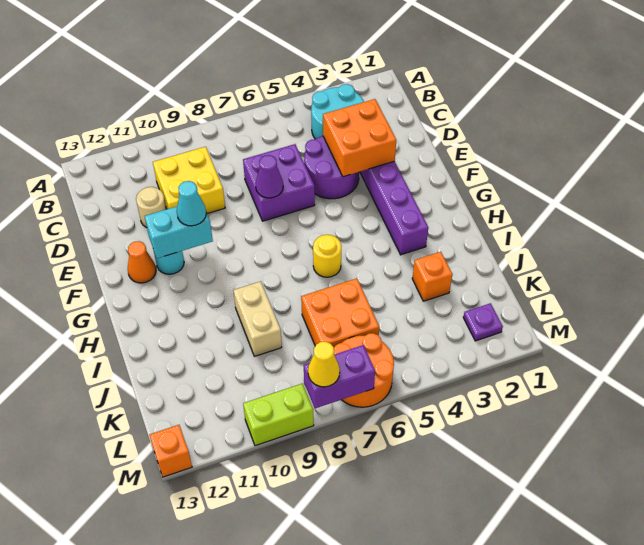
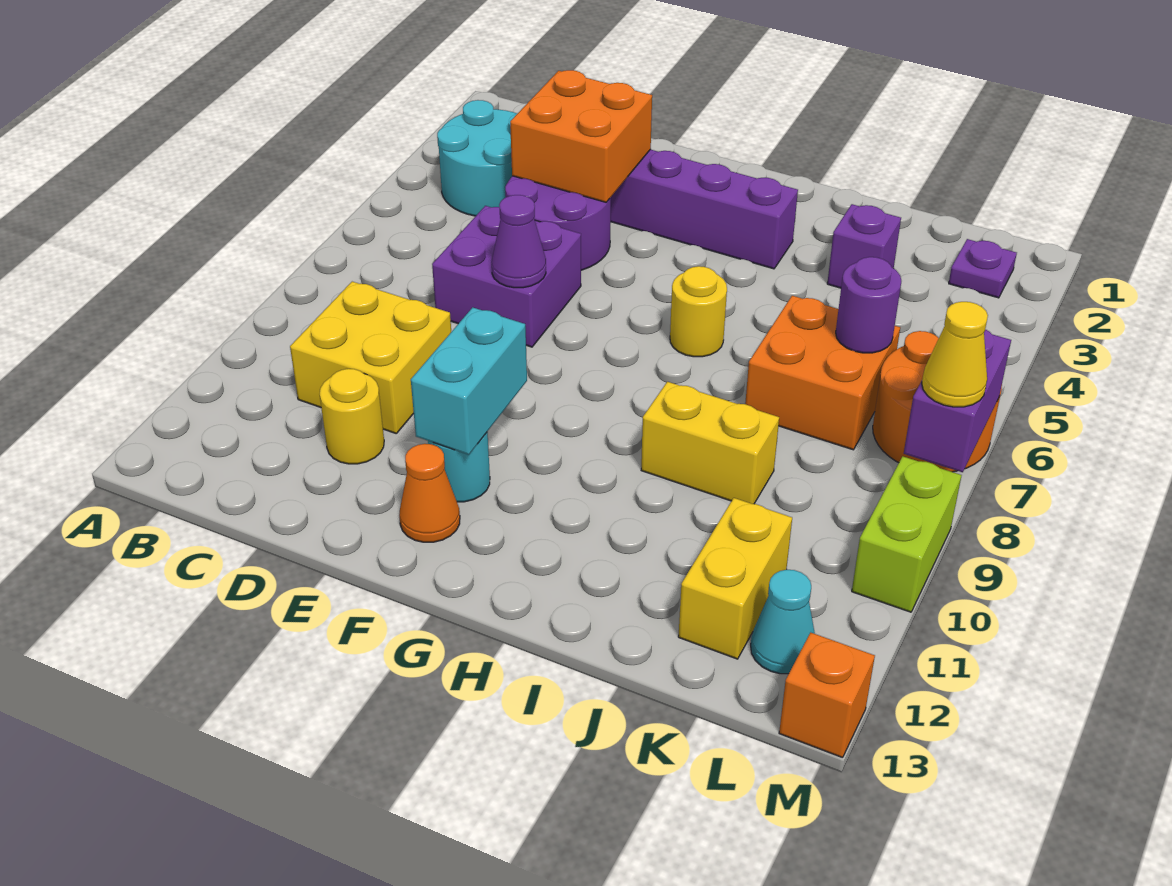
tan 1x1 round brick [136,187,166,228] -> yellow 1x1 round brick [320,369,384,464]
cyan 1x1 cone [177,181,206,226] -> cyan 1x1 cone moved to [751,570,815,674]
tan 1x2 brick [233,281,282,356] -> yellow 1x2 brick [641,382,779,504]
orange 1x1 brick [412,252,452,301] -> purple 1x1 brick [827,204,901,288]
none -> purple 1x1 round brick [836,257,901,353]
none -> yellow 1x2 brick [678,498,792,659]

